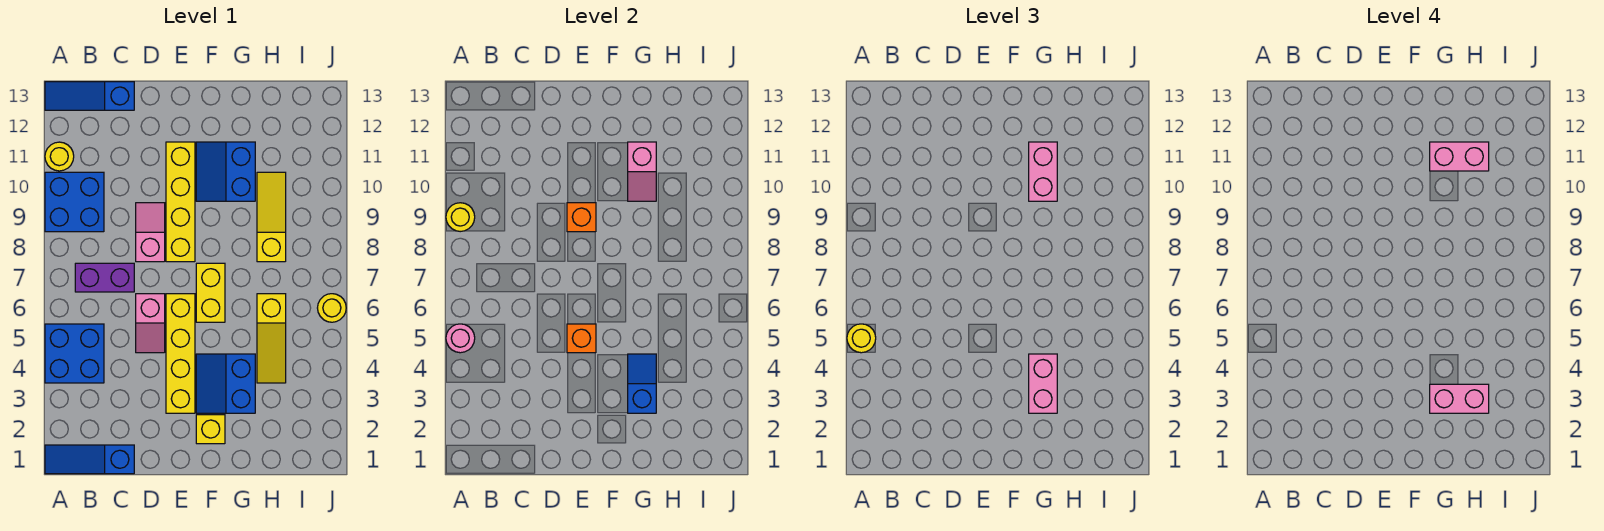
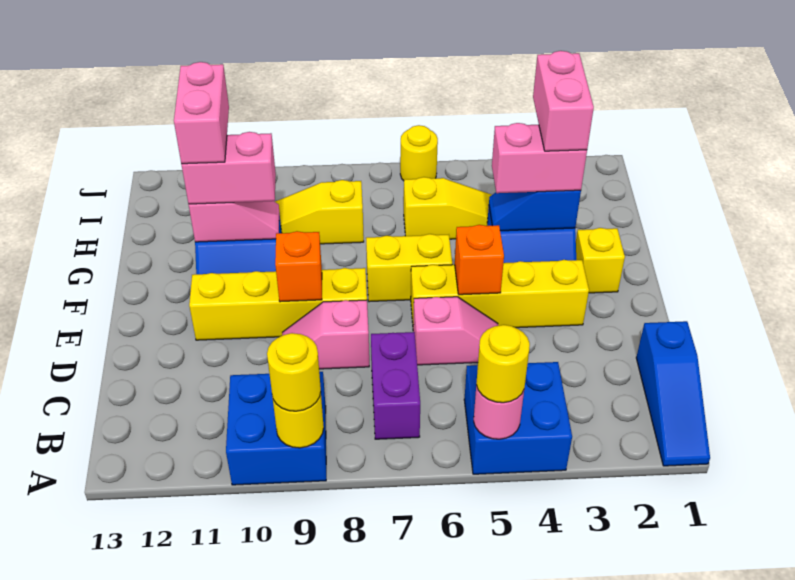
yellow 1x1 round brick [45,142,74,171] -> yellow 1x1 round brick moved to [267,333,321,411]
blue 1x3 slope [45,82,134,110] -> none

